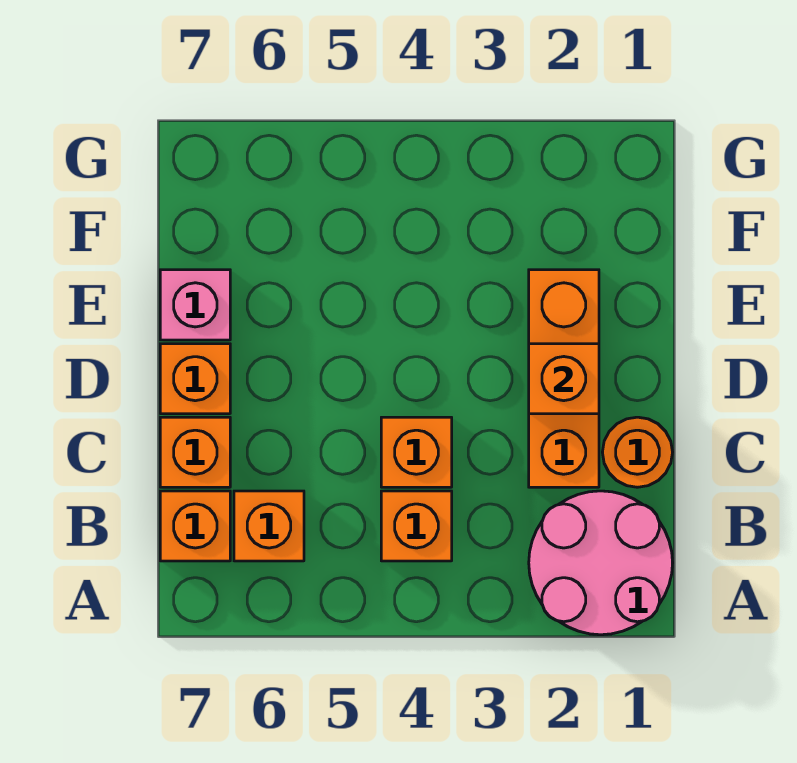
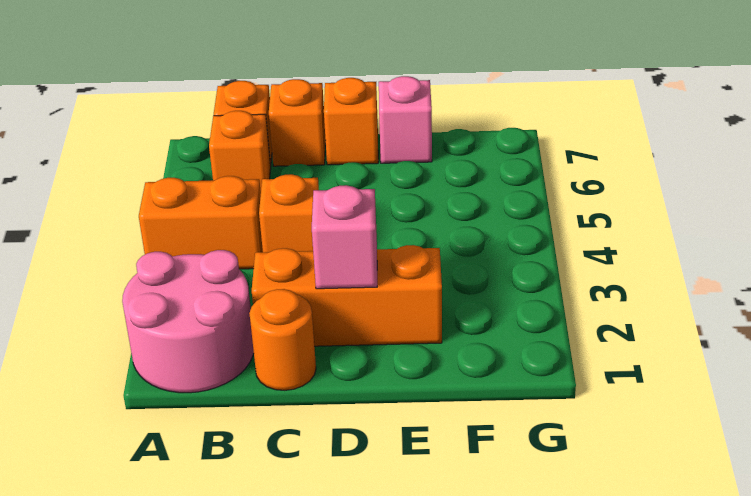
orange 1x1 brick [381,491,452,561] -> orange 1x2 brick [139,176,263,269]
orange 1x1 brick [529,344,599,414] -> pink 1x1 brick [312,185,377,289]

